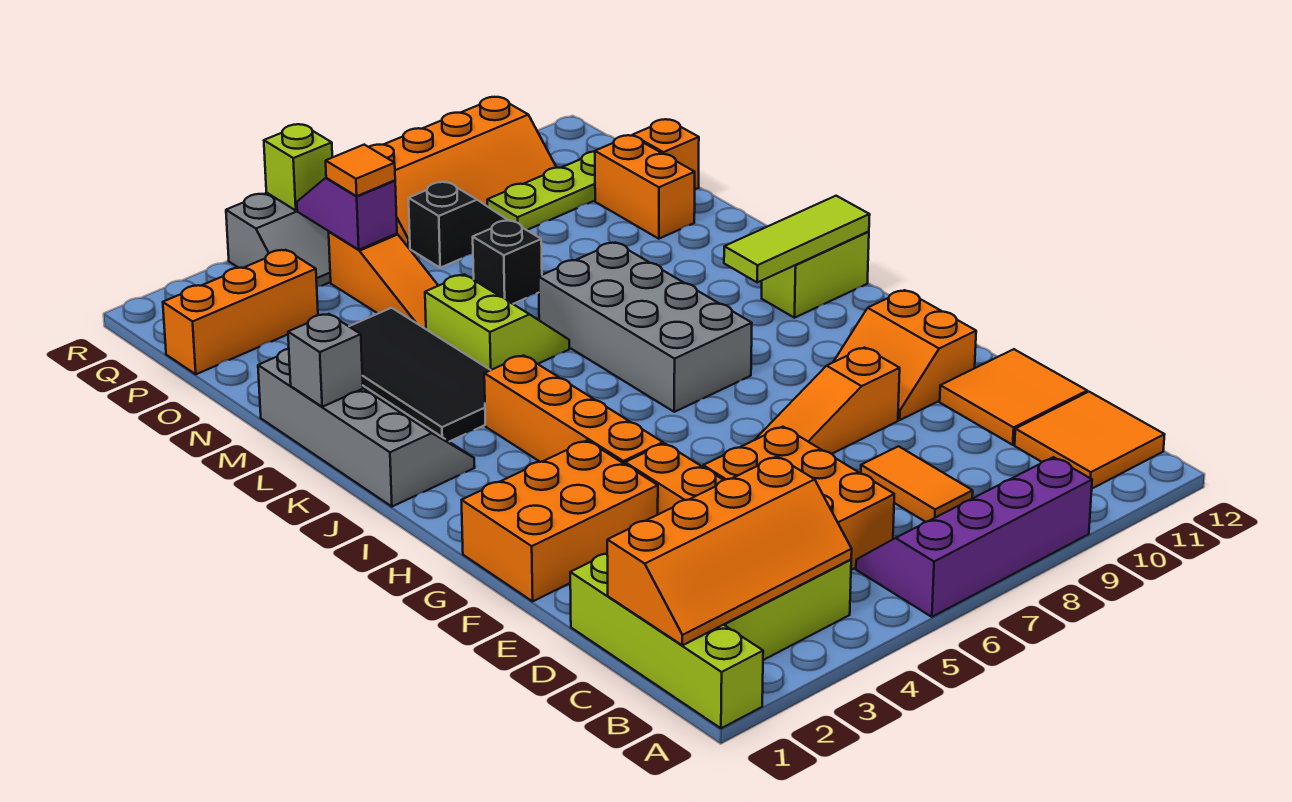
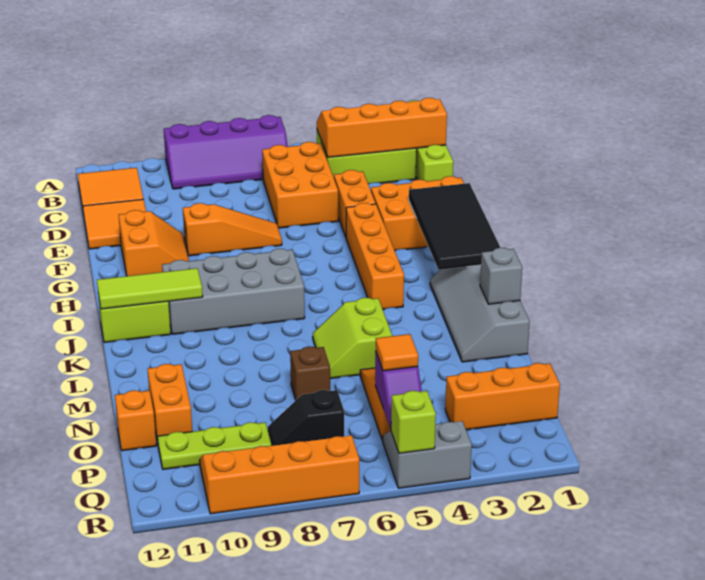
orange 1x2 tile [861,446,973,522] -> none
grey 2x4 brick [539,242,752,412] -> grey 2x4 brick turned to [162,249,305,334]
black 2x4 tile [349,308,490,442] -> black 2x4 tile moved to [409,183,501,270]
black 1x1 brick [473,220,542,304] -> brown 1x1 brick [290,347,330,400]

